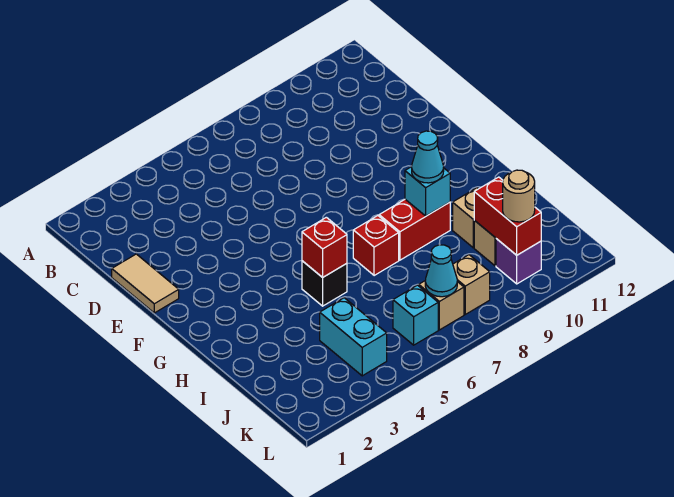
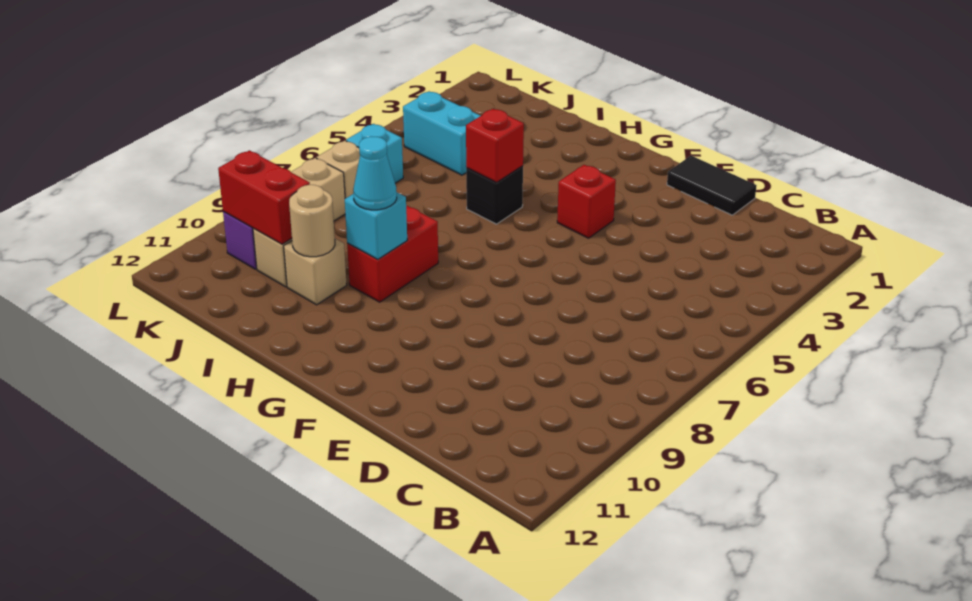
tan 1x2 tile [112,254,179,313] -> black 1x2 tile [667,156,757,215]
red 1x1 brick [353,216,399,276] -> red 1x1 brick moved to [557,165,616,238]
cyan 1x1 cone [425,245,457,297] -> none
tan 1x1 round brick [503,170,535,222] -> tan 1x1 round brick moved to [289,185,335,257]

